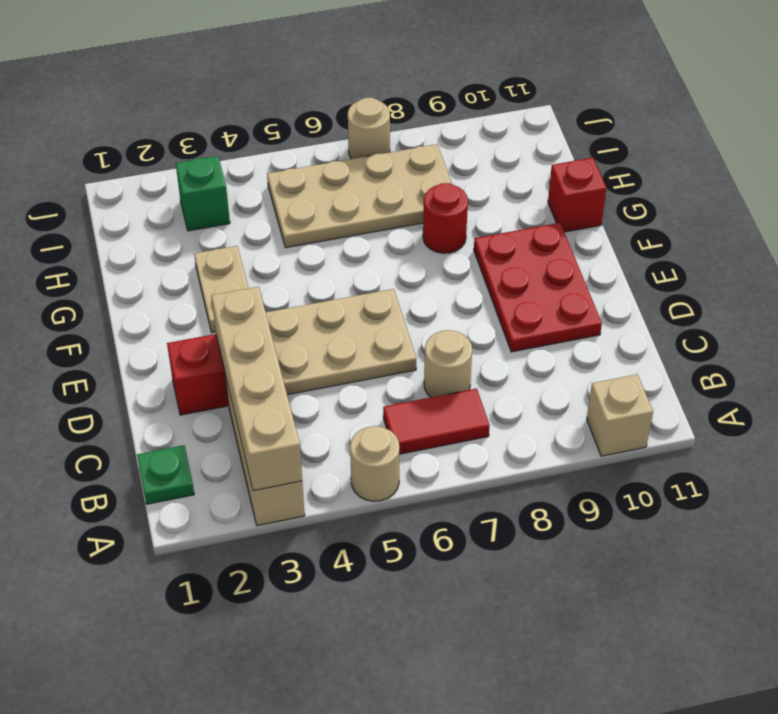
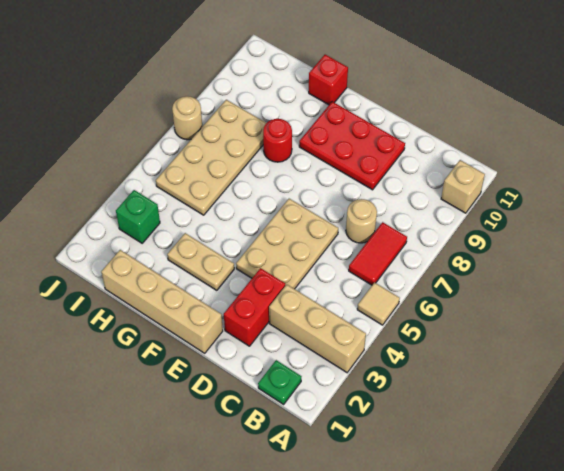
tan 1x4 brick [211,287,302,491] -> tan 1x4 brick moved to [101,250,223,353]
tan 1x1 round brick [350,426,399,501] -> tan 1x1 tile [357,283,400,325]

